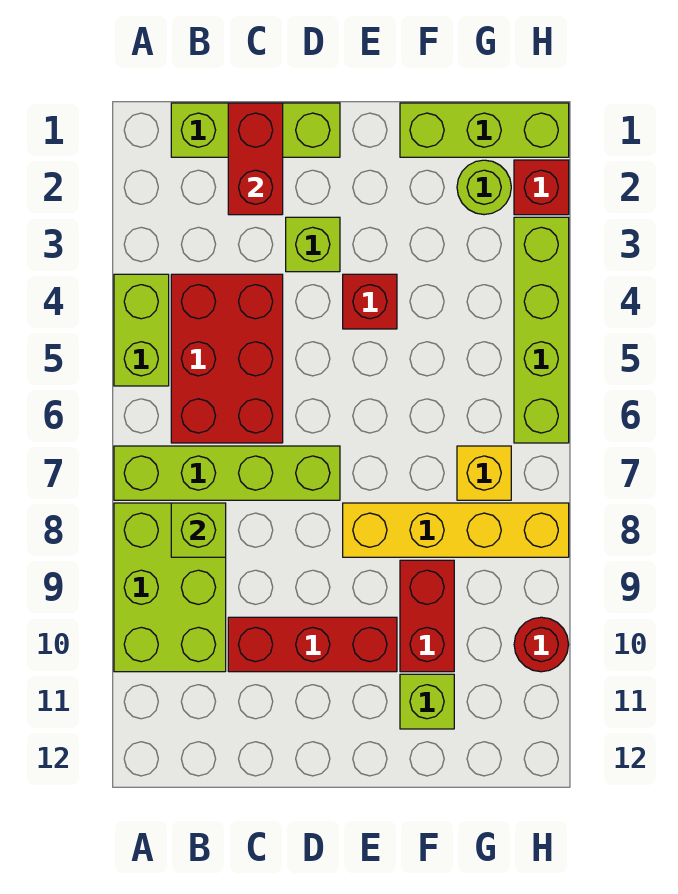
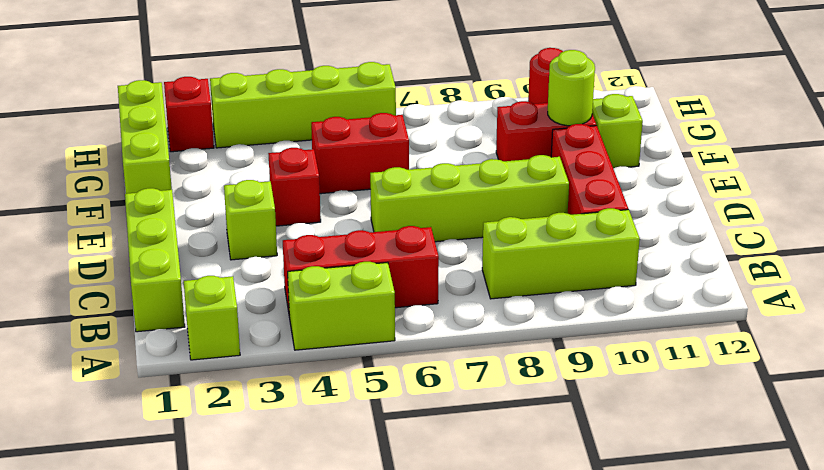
lime 1x4 brick [114,446,340,500] -> lime 1x4 brick turned to [370,155,569,242]
lime 2x3 brick [114,503,226,672] -> lime 1x3 brick [482,208,640,299]
red 2x3 brick [171,274,283,443] -> red 1x3 brick [283,226,439,317]
lime 1x1 brick [171,503,226,557] -> lime 1x1 brick moved to [184,276,240,360]
red 1x2 brick [228,103,283,215] -> red 1x2 brick moved to [311,113,409,194]
yellow 1x4 brick [343,503,569,557] -> none
lime 1x1 round brick [457,160,511,215] -> lime 1x1 round brick moved to [548,50,595,126]
yellow 1x1 brick [457,446,511,500] -> none

